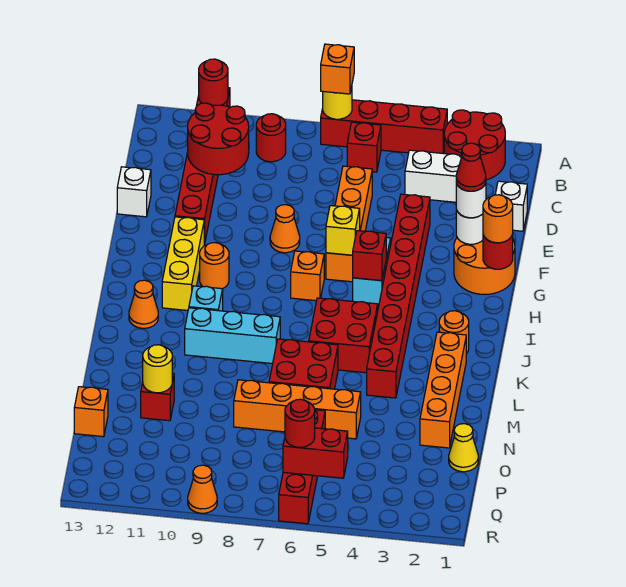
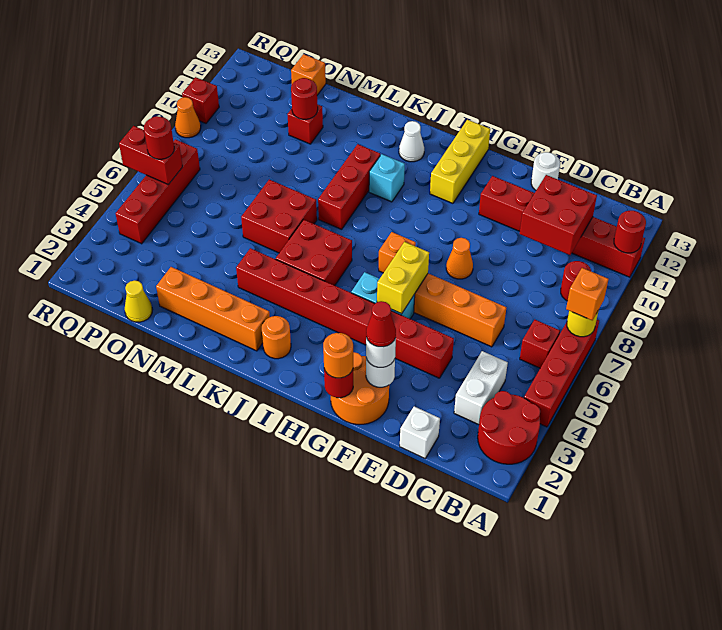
red 2x2 round brick [188,103,249,175] -> red 2x2 brick [520,175,597,255]
white 1x1 brick [117,167,151,217] -> white 1x1 round brick [531,152,560,190]
yellow 1x1 brick [326,206,360,255] -> yellow 1x2 brick [377,242,429,314]
yellow 1x3 brick [162,217,204,310] -> yellow 1x3 brick turned to [430,120,490,203]
red 1x1 brick [352,231,386,281] -> red 1x1 brick moved to [182,77,219,123]
orange 1x1 round brick [200,243,229,289] -> none
orange 1x1 cone [129,280,158,328] -> white 1x1 cone [399,121,424,162]
cyan 1x3 brick [185,308,280,364] -> red 1x3 brick [318,144,380,229]
orange 1x4 brick [234,380,361,439] -> none
yellow 1x1 round brick [143,345,172,393] -> red 1x1 round brick [291,78,318,119]
red 1x4 brick [279,410,325,524] -> red 1x4 brick turned to [116,139,200,244]
red 1x2 brick [283,428,348,478] -> red 1x2 brick turned to [119,126,183,185]

